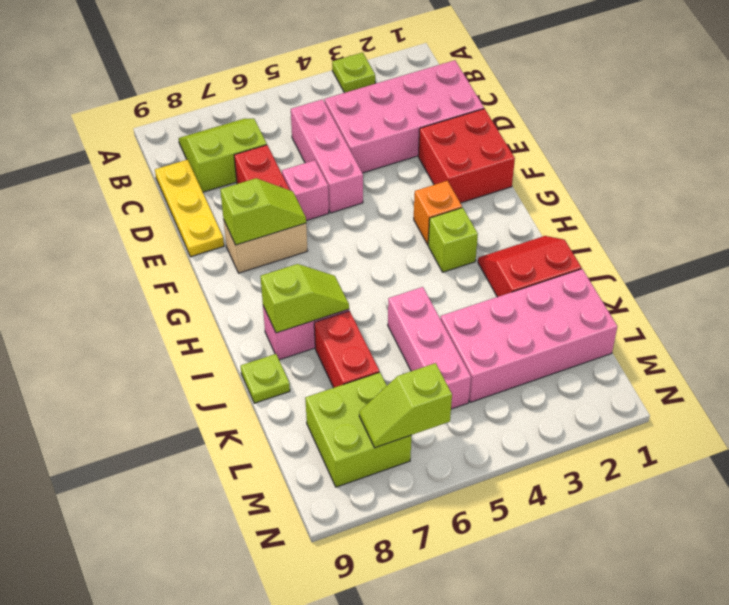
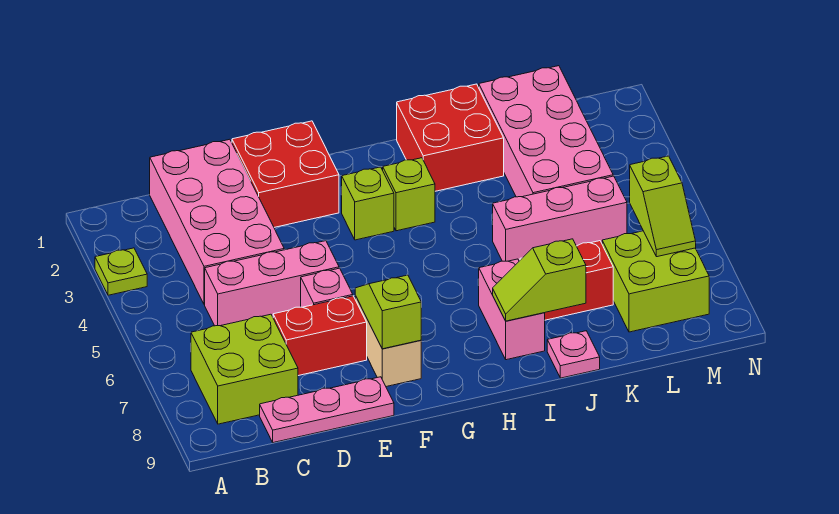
lime 2x2 slope [179,118,267,192] -> lime 2x2 brick [191,314,298,424]
yellow 1x3 plate [155,160,224,257] -> pink 1x3 plate [260,377,394,443]
orange 1x1 brick [414,181,462,245] -> lime 1x1 brick [341,167,394,240]
red 2x2 slope [478,236,582,297] -> red 2x2 brick [397,84,504,191]
lime 1x2 slope [261,264,349,333] -> lime 1x2 slope turned to [493,239,586,321]
lime 1x1 plate [241,354,290,403] -> pink 1x1 plate [547,331,600,378]

